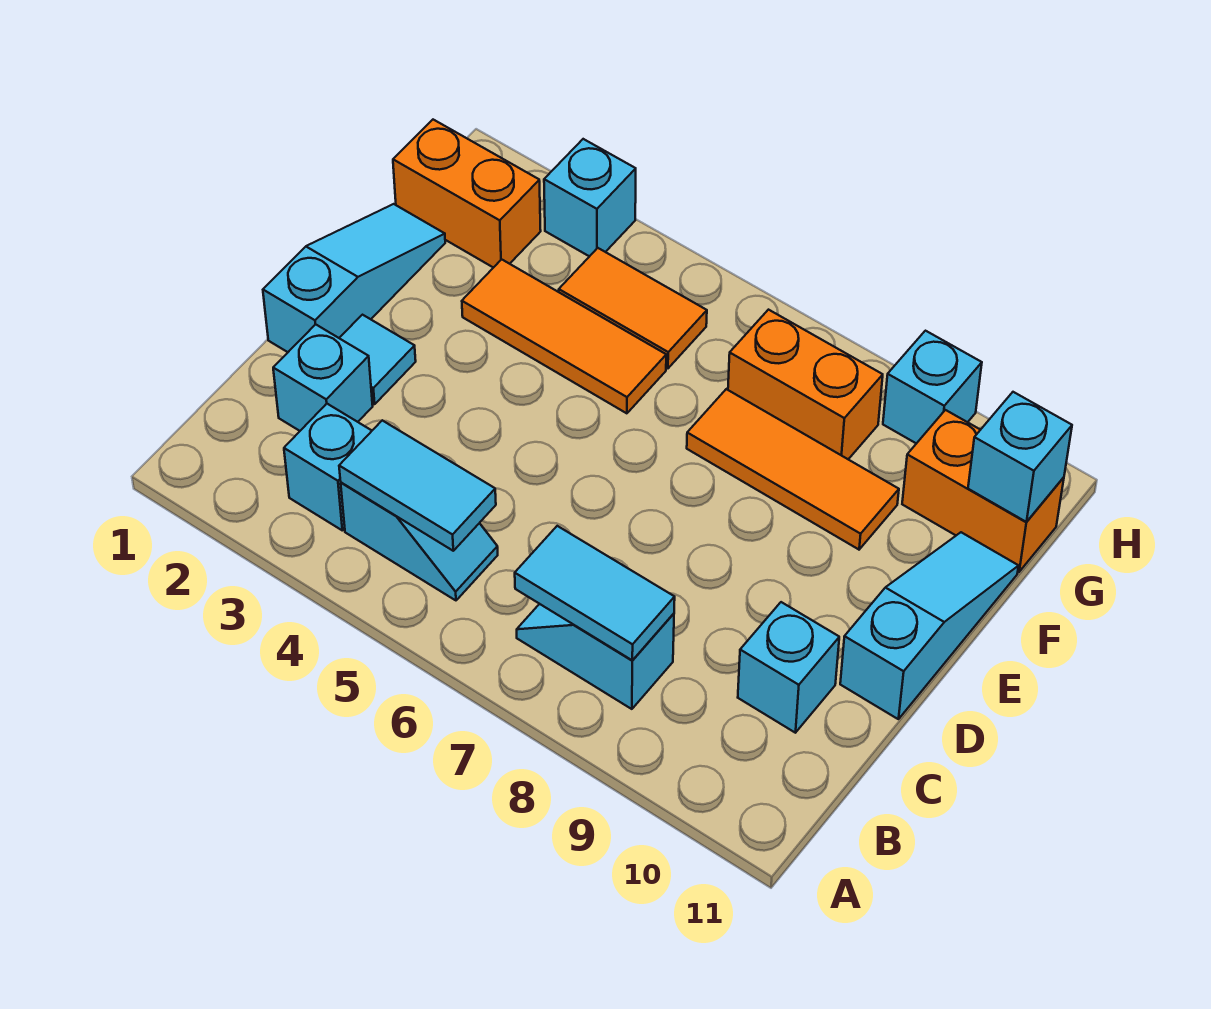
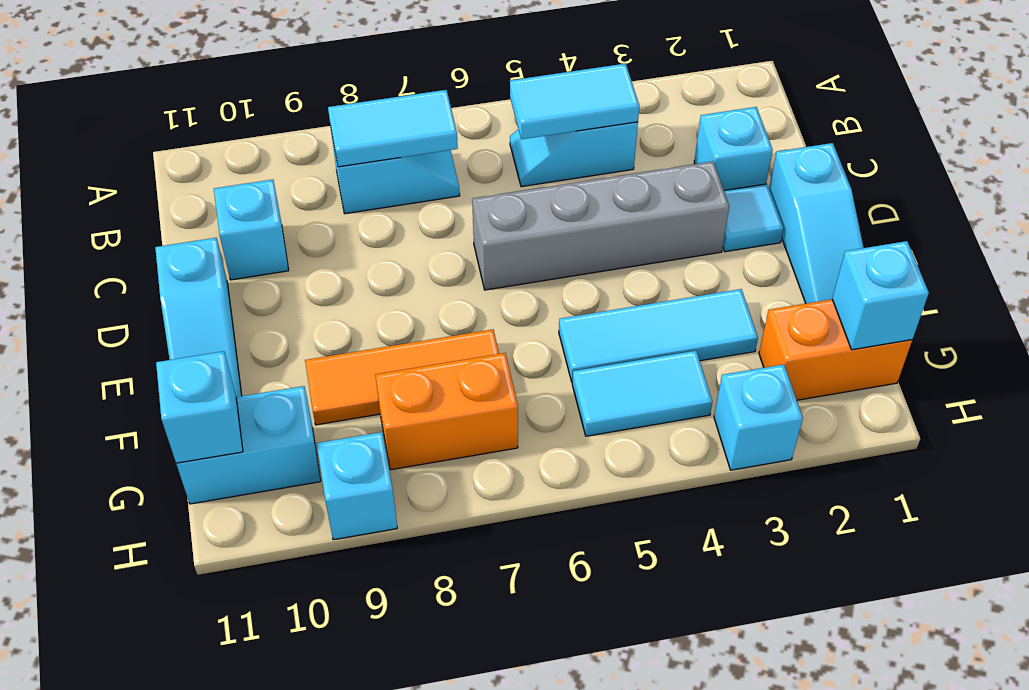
cyan 1x1 brick [284,404,372,530] -> cyan 1x1 brick moved to [832,241,929,350]
none -> grey 1x4 brick [472,161,729,290]
orange 1x3 tile [462,259,666,413] -> cyan 1x3 tile [559,289,758,382]
orange 1x2 tile [559,248,707,368] -> cyan 1x2 tile [572,351,712,436]
orange 1x2 brick [902,410,1064,572] -> cyan 1x2 brick [176,386,321,504]

